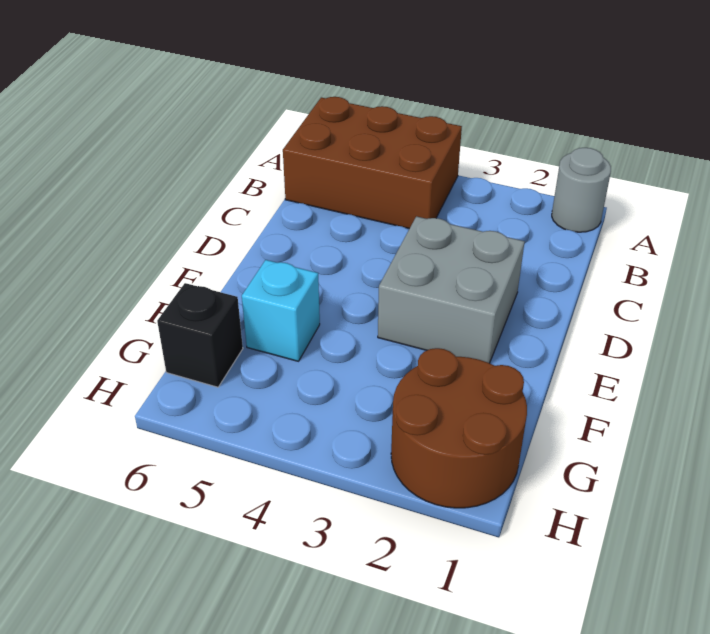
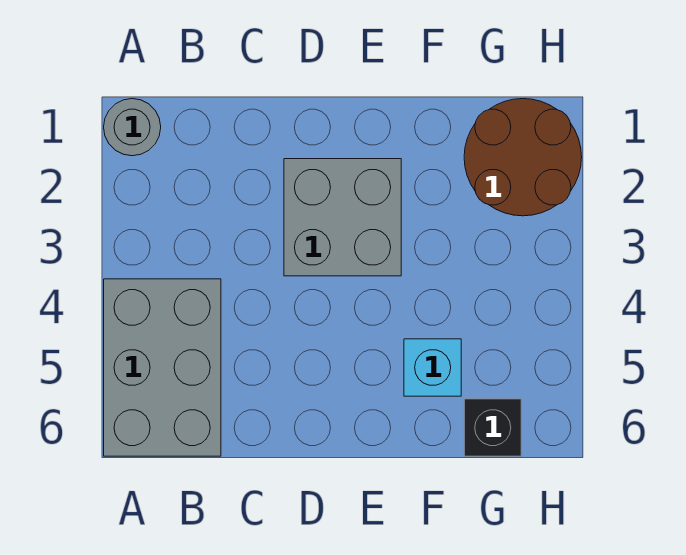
brown 2x3 brick [283,97,462,229] -> grey 2x3 brick [104,279,221,456]

